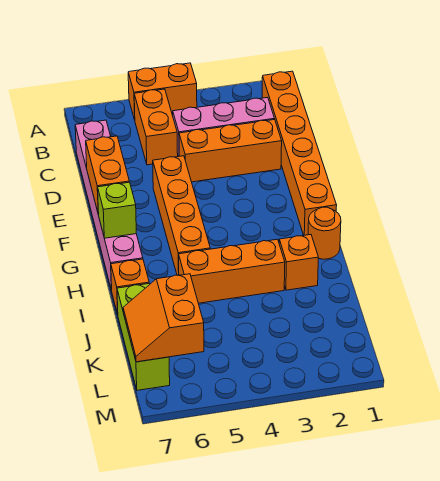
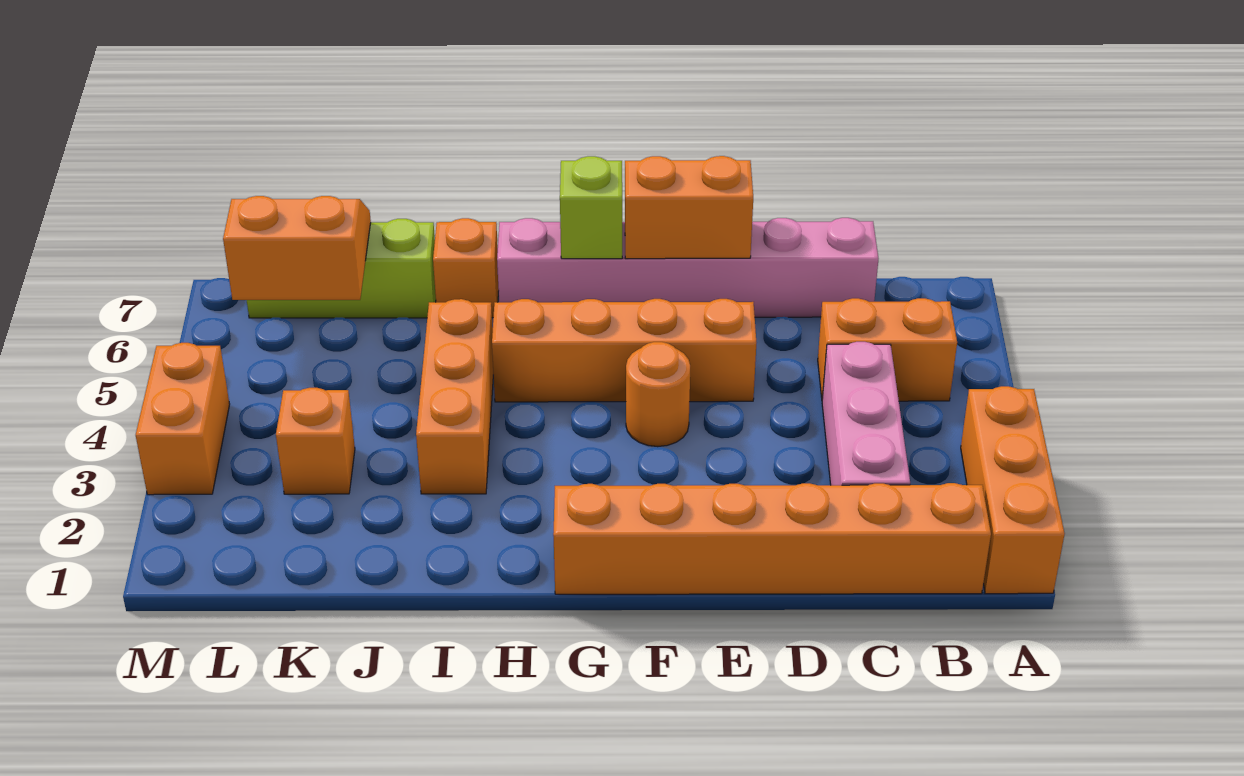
orange 1x2 brick [128,63,197,120] -> orange 1x2 brick moved to [136,343,230,495]
orange 1x3 brick [179,120,282,182] -> orange 1x3 brick moved to [961,386,1065,594]
orange 1x1 round brick [308,207,341,259] -> orange 1x1 round brick moved to [626,342,690,447]
orange 1x1 brick [279,235,318,290] -> orange 1x1 brick moved to [276,388,355,494]

